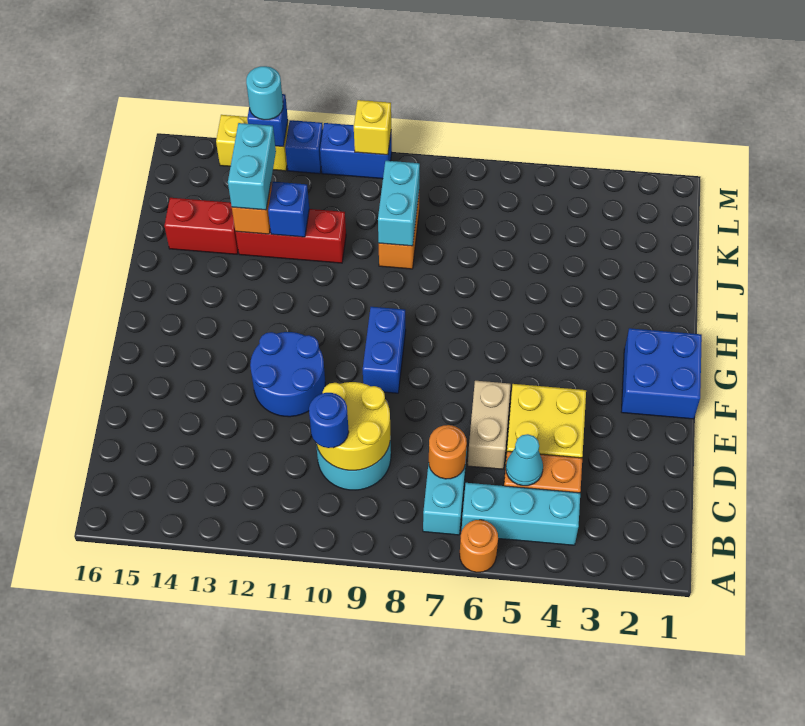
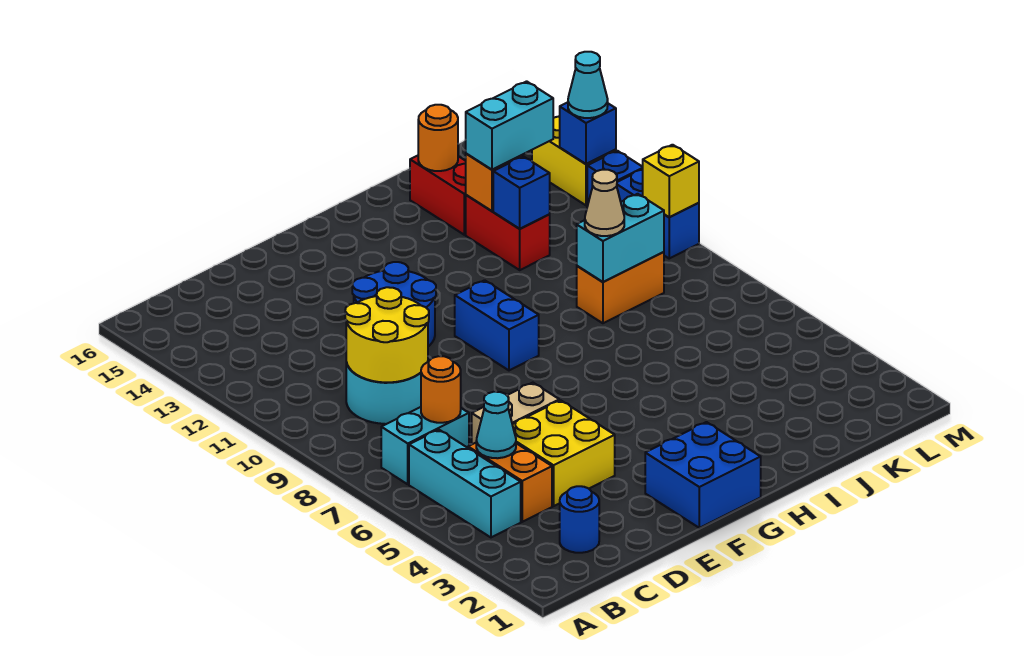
orange 1x1 round brick [460,520,498,572] -> orange 1x1 round brick moved to [418,105,458,171]
blue 1x1 round brick [309,393,349,448] -> blue 1x1 round brick moved to [560,486,599,553]
blue 1x2 brick [363,307,406,393] -> blue 1x2 brick turned to [455,280,539,370]
none -> tan 1x1 cone [585,170,624,236]
red 1x3 brick [236,209,346,263] -> red 1x2 brick [466,195,550,270]
cyan 1x1 round brick [246,66,283,120] -> cyan 1x1 cone [568,52,608,118]

